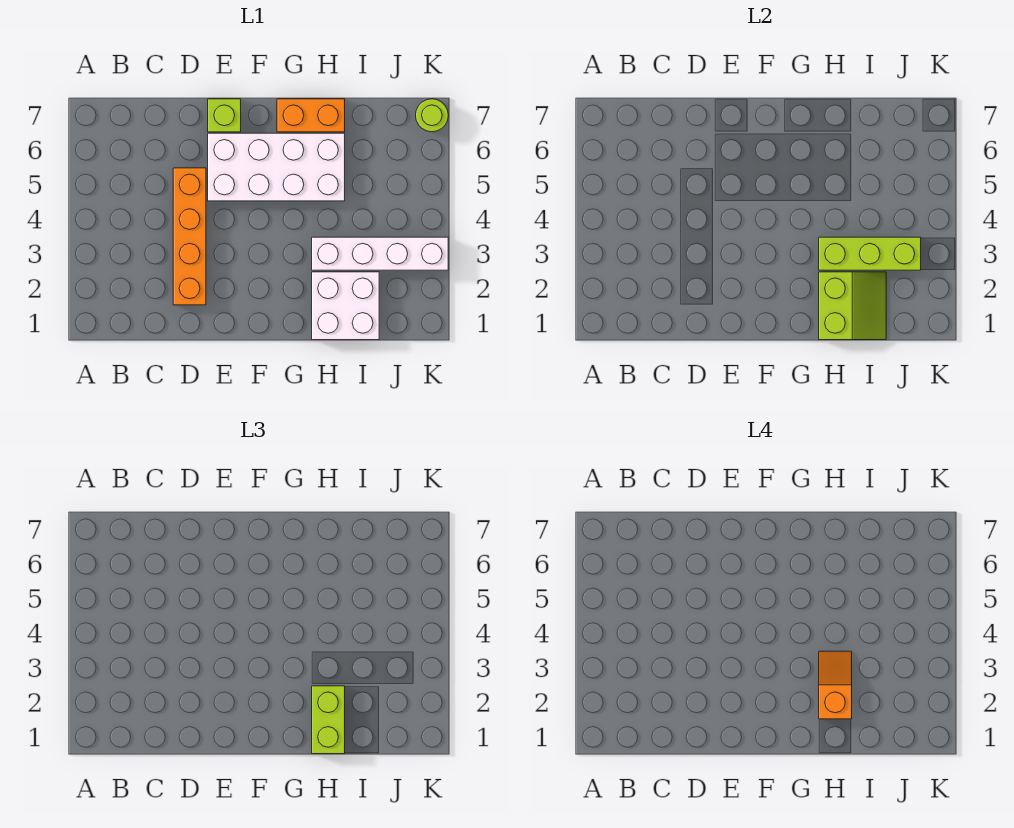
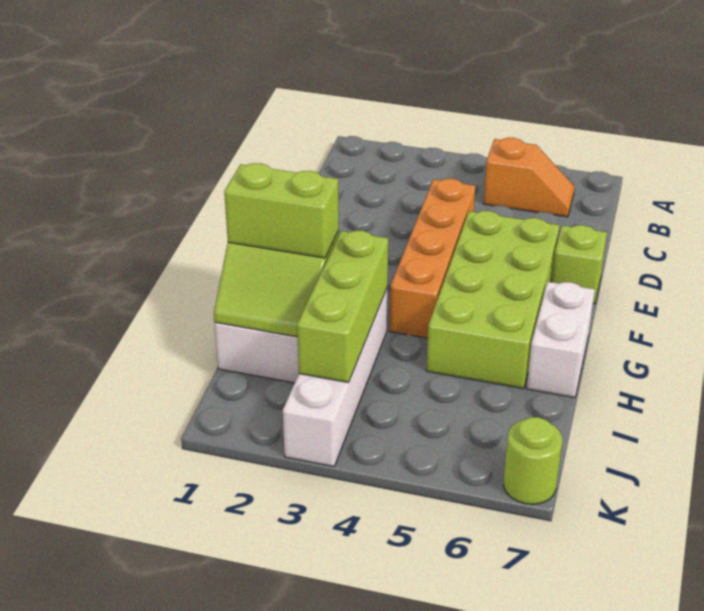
orange 1x4 brick [173,168,206,305] -> orange 1x4 brick turned to [389,179,475,338]
white 2x4 brick [208,133,345,201] -> lime 2x4 brick [426,211,560,389]
orange 1x2 brick [277,99,345,132] -> white 1x2 brick [527,282,595,398]
orange 1x2 slope [819,651,852,719] -> orange 1x2 slope moved to [483,138,575,217]

